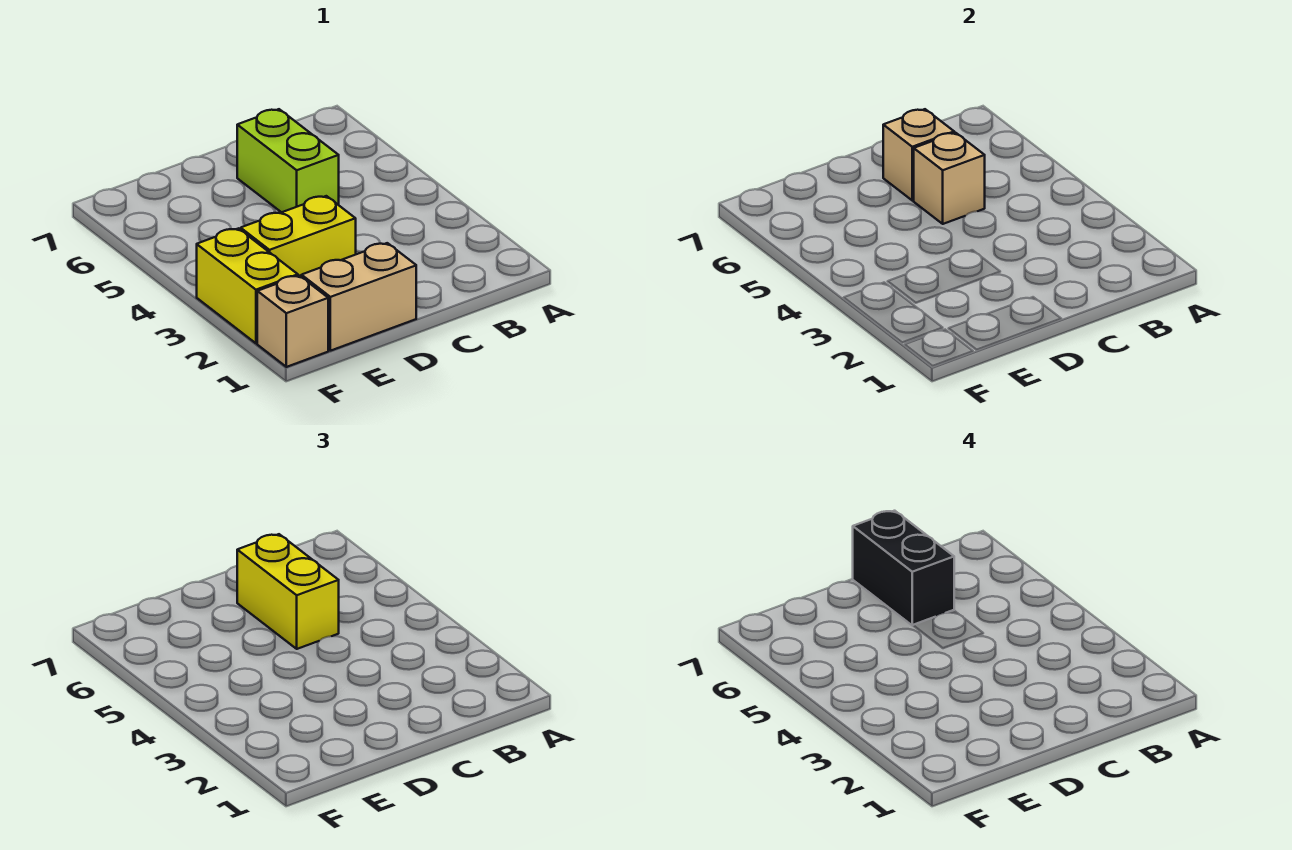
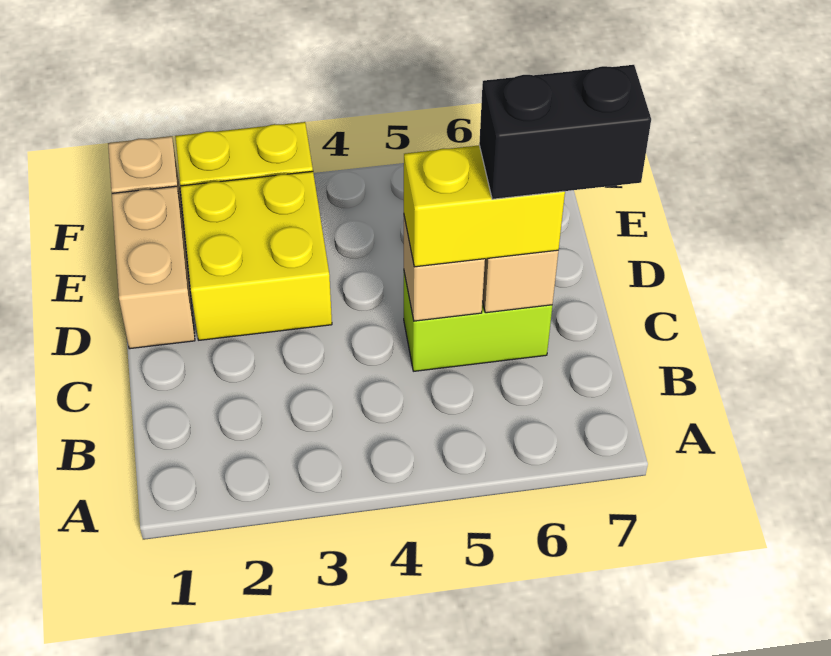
yellow 1x2 brick [241,196,356,276] -> yellow 2x2 brick [180,171,332,340]

